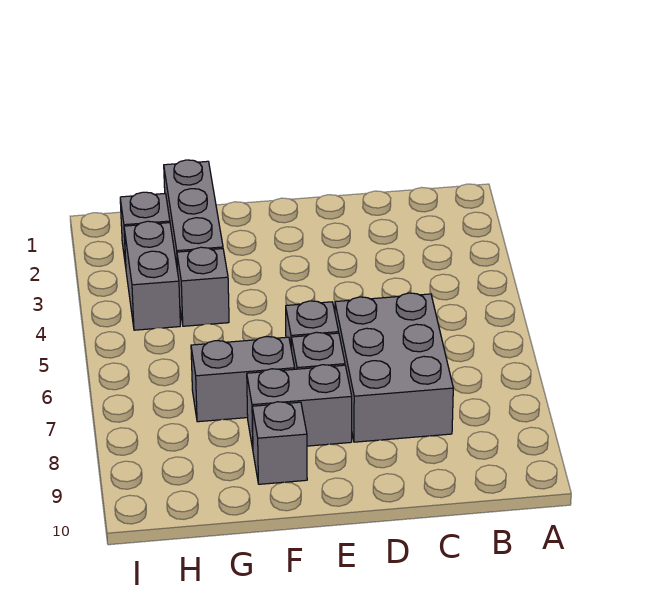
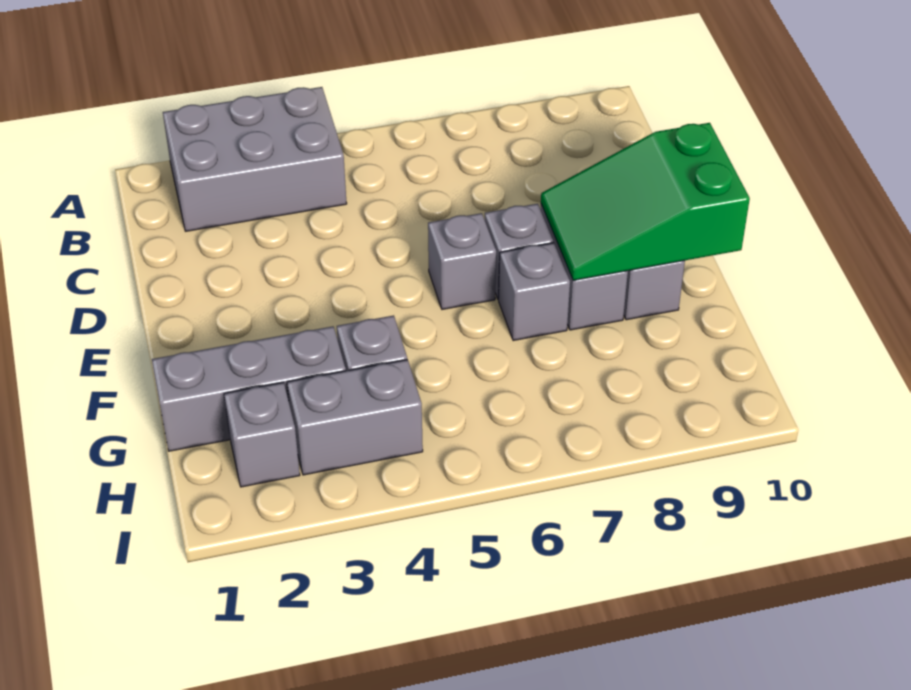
grey 2x3 brick [335,293,453,442] -> grey 2x3 brick moved to [163,87,347,231]
none -> green 2x3 slope [541,123,750,280]
grey 1x2 brick [191,336,295,422] -> grey 1x1 brick [499,243,570,341]

